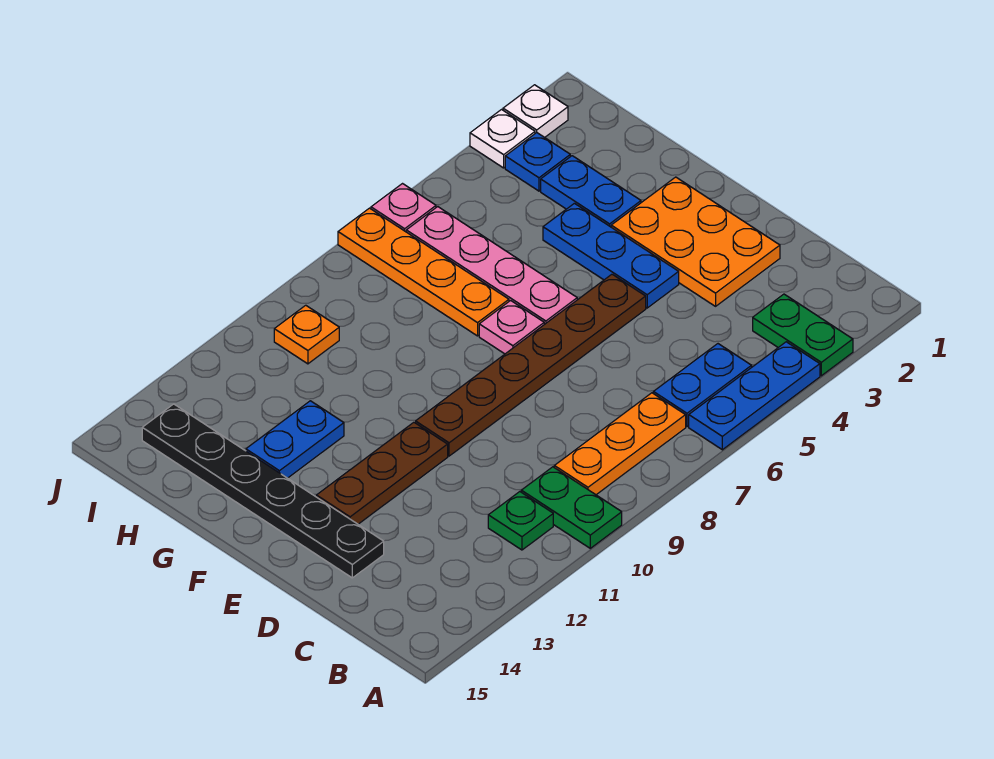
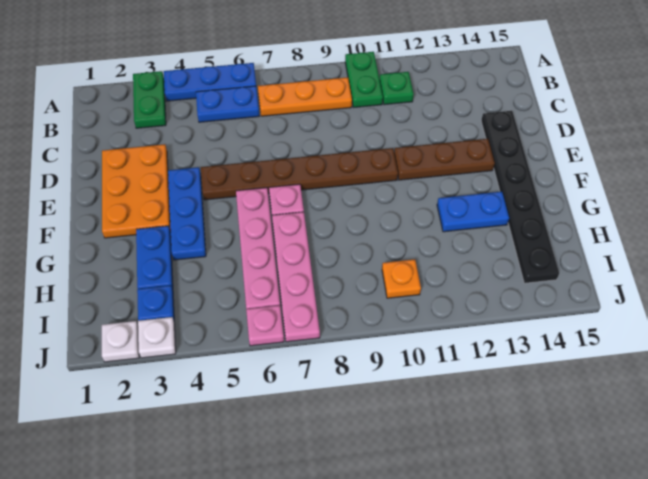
orange 1x4 plate [338,208,509,336] -> pink 1x4 plate [272,212,320,342]

